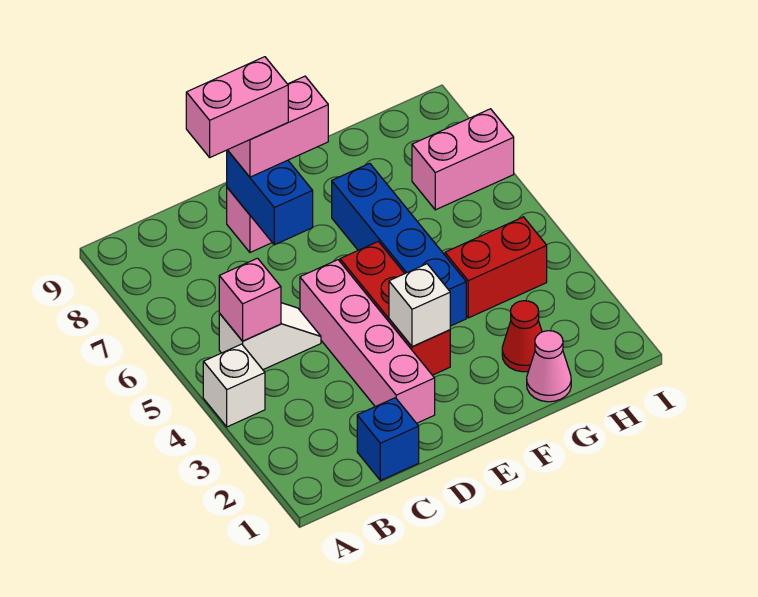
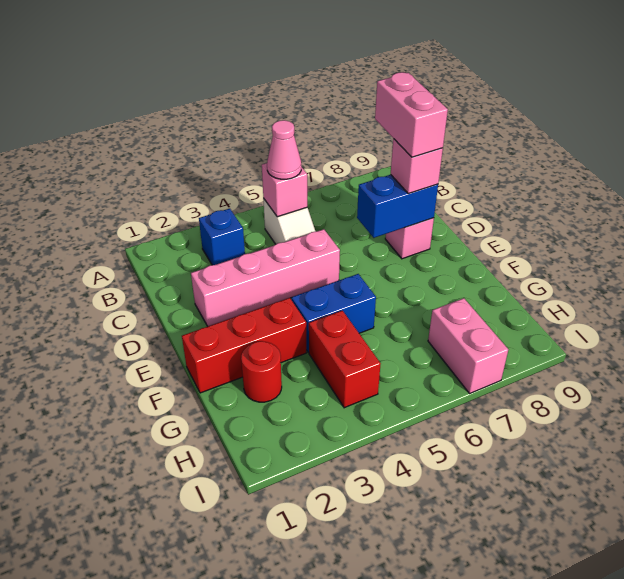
white 1x1 brick [203,344,265,427] -> none
blue 1x1 brick [357,398,419,481] -> blue 1x1 brick moved to [199,209,245,265]
pink 1x2 brick [228,76,328,177] -> pink 1x1 brick [391,139,443,194]
red 1x3 brick [340,242,450,375] -> red 1x3 brick moved to [182,298,306,393]
white 1x1 brick [389,264,450,347] -> none
blue 1x4 brick [332,163,466,326] -> blue 1x2 brick [292,274,376,352]
pink 1x1 cone [527,331,571,402] -> pink 1x1 cone moved to [267,120,301,179]
red 1x1 cone [502,301,542,372] -> red 1x1 round brick [241,341,282,402]

